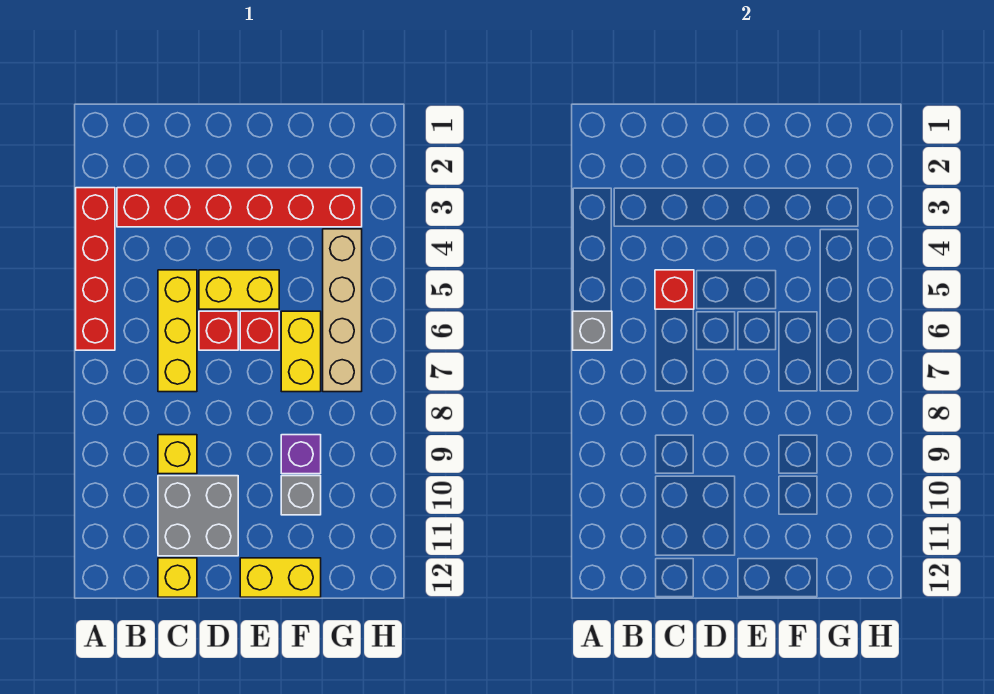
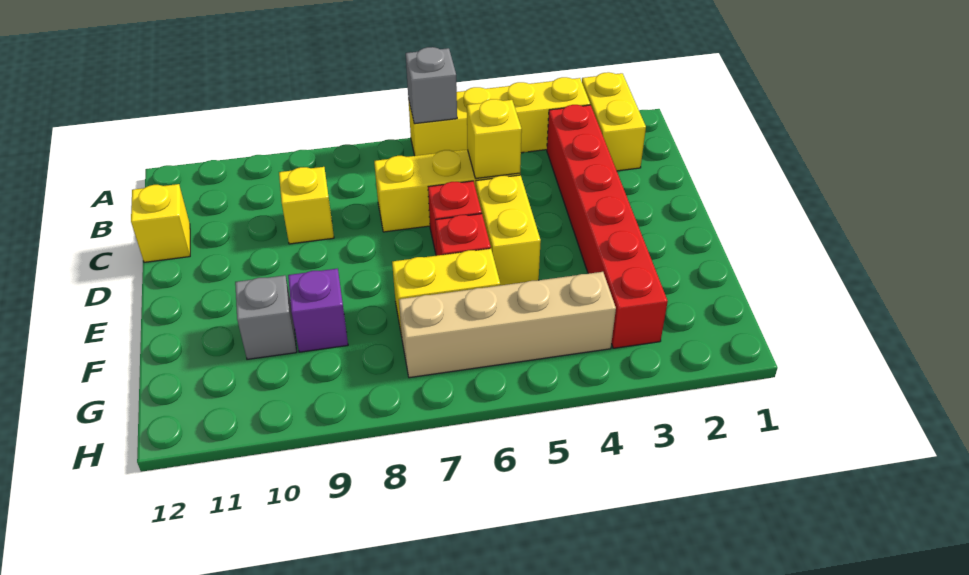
red 1x4 brick [76,188,115,350] -> yellow 1x4 brick [408,77,590,156]
red 1x1 brick [655,270,694,309] -> yellow 1x1 brick [467,99,522,178]
grey 2x2 brick [158,476,238,556] -> none
yellow 1x2 brick [240,558,321,597] -> yellow 1x2 brick moved to [582,72,646,171]

